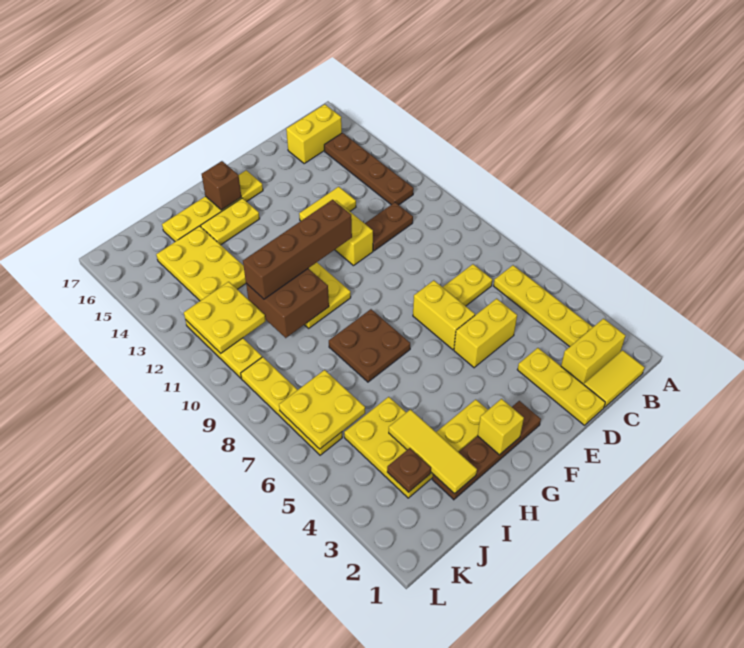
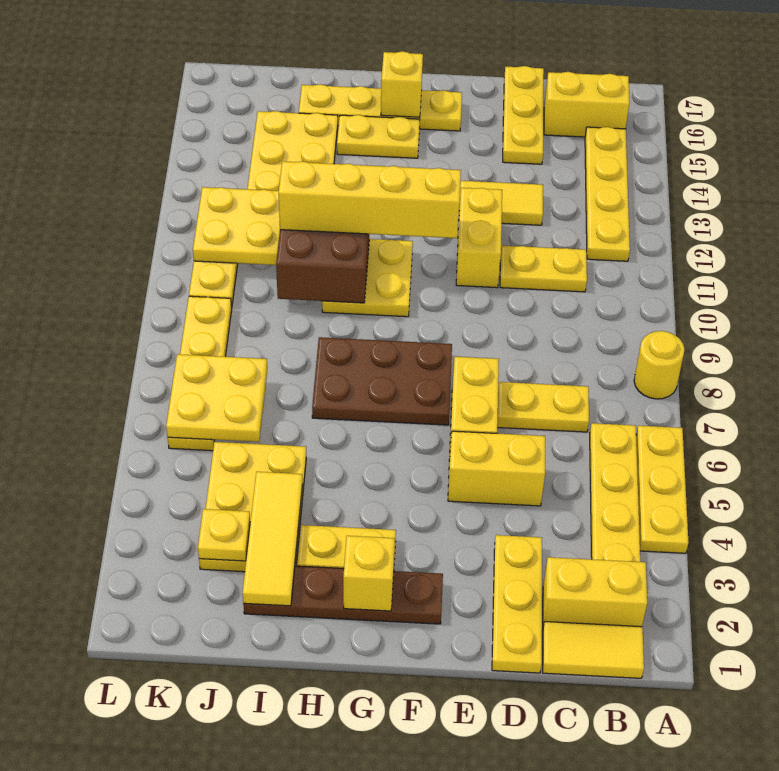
none -> yellow 1x3 plate [636,426,689,553]
none -> yellow 1x1 round brick [634,331,685,399]
brown 1x4 plate [324,133,414,205] -> yellow 1x4 plate [585,127,630,261]
brown 1x2 plate [365,202,413,251] -> yellow 1x2 plate [500,245,587,292]
none -> yellow 1x3 plate [503,66,544,164]
brown 1x4 brick [243,200,352,299] -> yellow 1x4 brick [279,161,461,238]
brown 2x2 plate [329,309,410,382] -> brown 2x3 plate [312,337,452,425]
brown 1x1 brick [202,161,241,210] -> yellow 1x1 brick [381,51,423,117]
brown 1x1 plate [387,448,431,492] -> yellow 1x1 plate [198,509,250,561]

